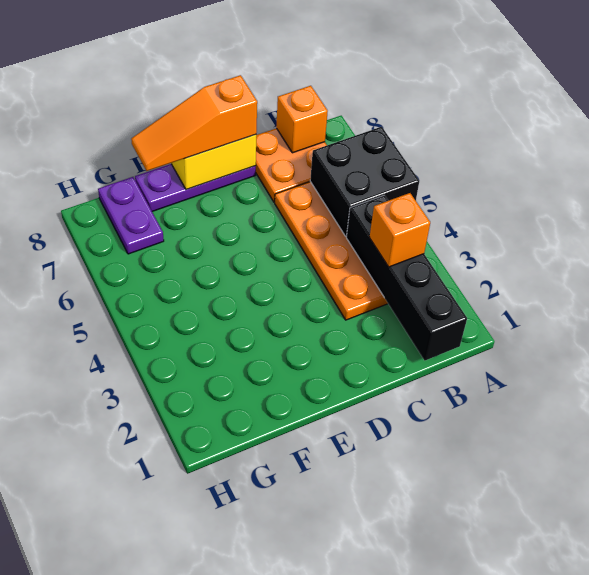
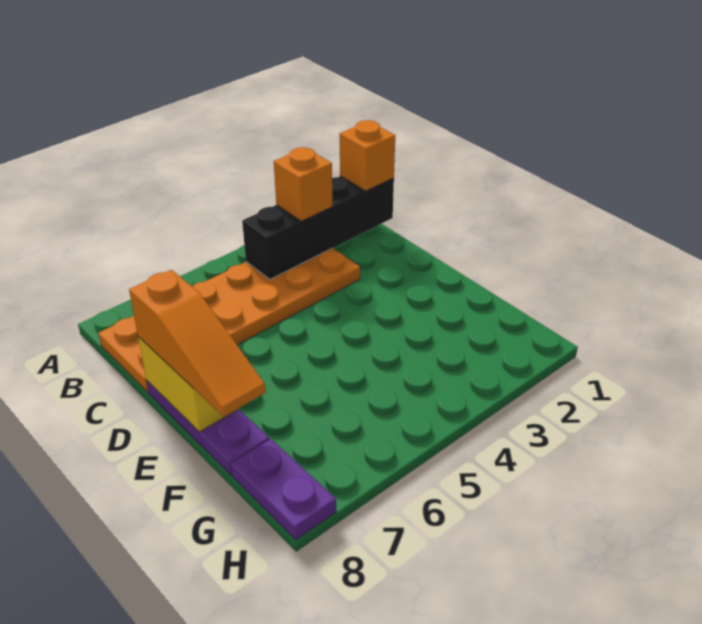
black 2x2 brick [310,127,419,236] -> none
orange 1x1 brick [276,86,328,153] -> orange 1x1 brick moved to [340,120,395,191]
purple 1x2 plate [98,177,164,254] -> purple 1x2 plate turned to [231,439,336,540]

